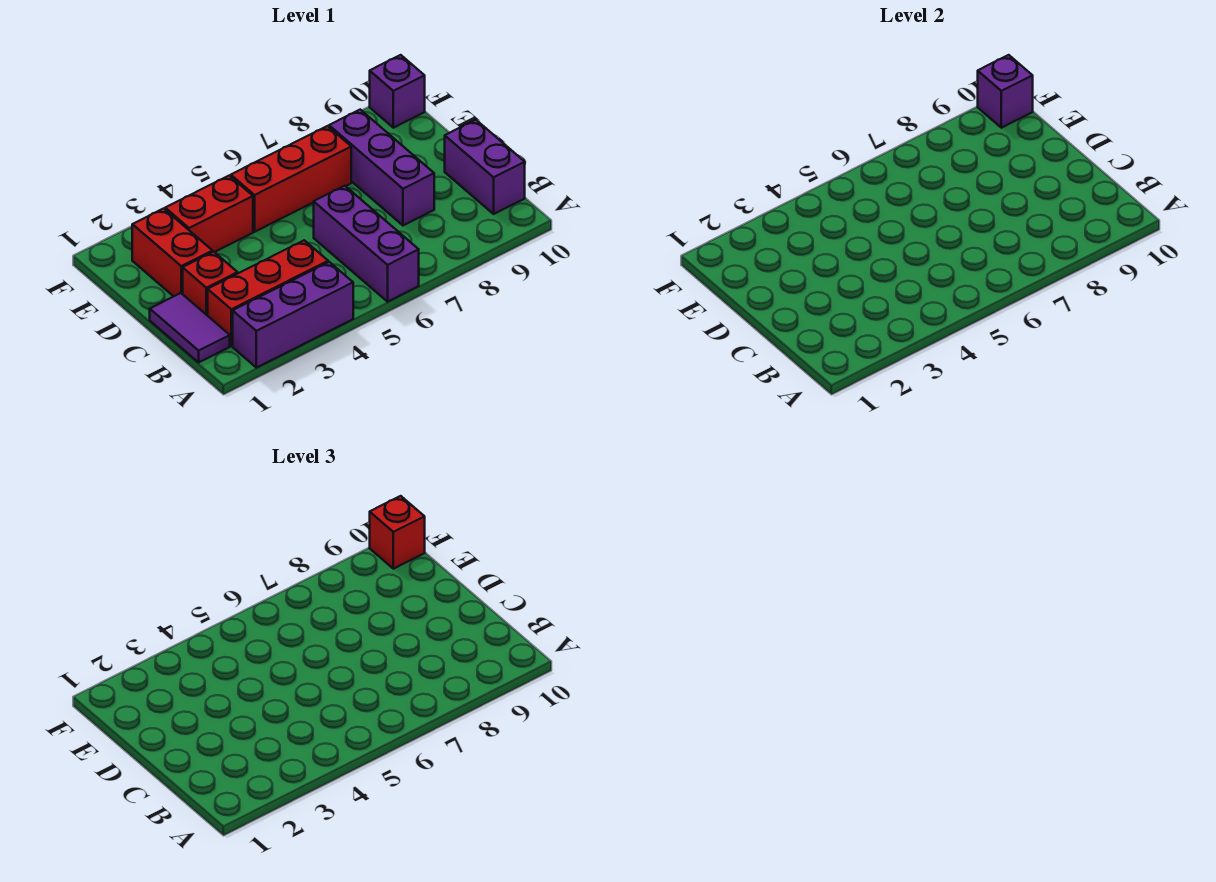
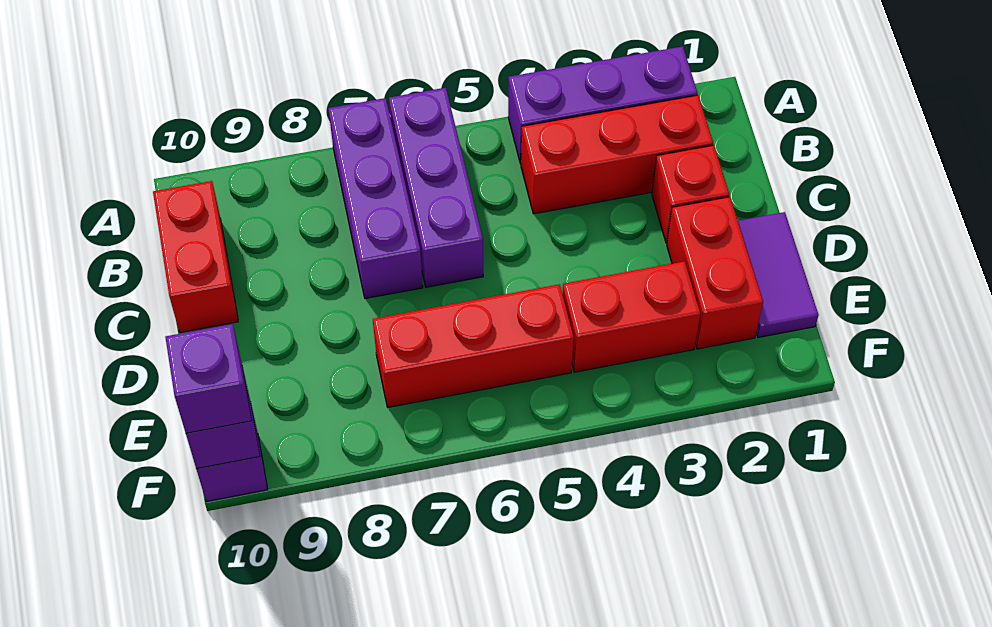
purple 1x2 tile [150,293,230,362] -> purple 1x2 tile moved to [738,212,819,337]
purple 1x2 brick [445,120,525,214] -> red 1x2 brick [153,181,238,332]
purple 1x3 brick [329,110,434,225] -> purple 1x3 brick moved to [328,98,423,298]
red 1x1 brick [370,496,425,569] -> purple 1x1 brick [165,324,252,433]

